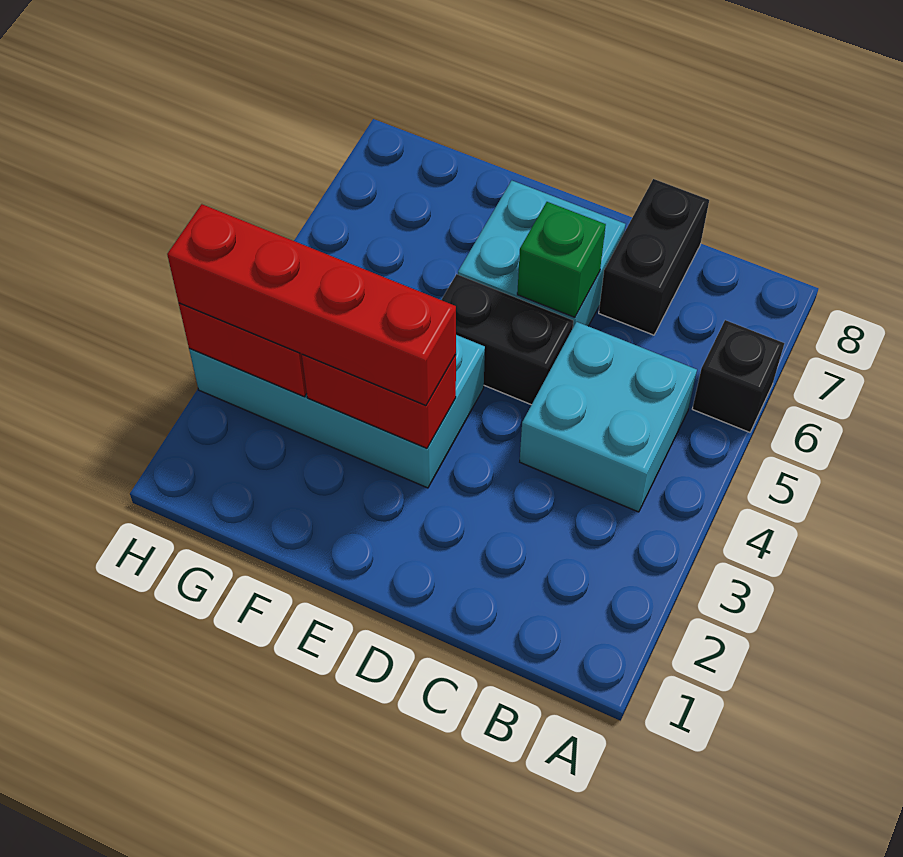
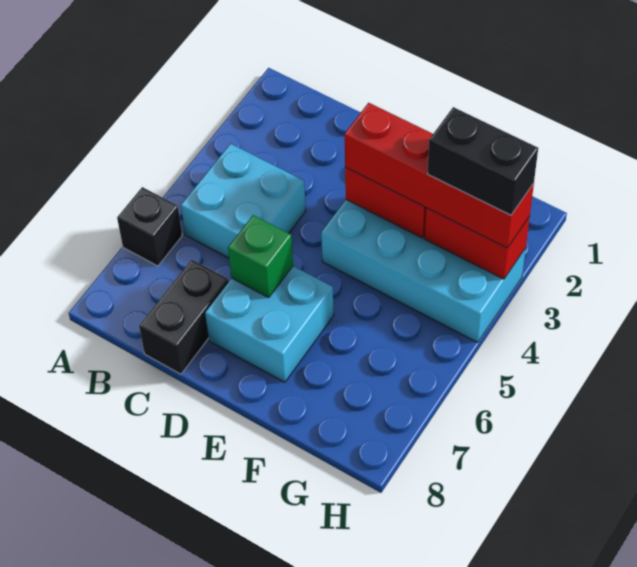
black 1x2 brick [442,274,573,405] -> black 1x2 brick moved to [428,107,538,215]

